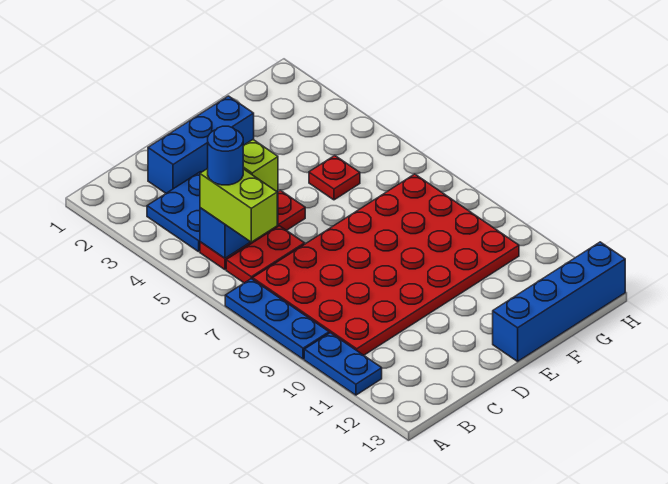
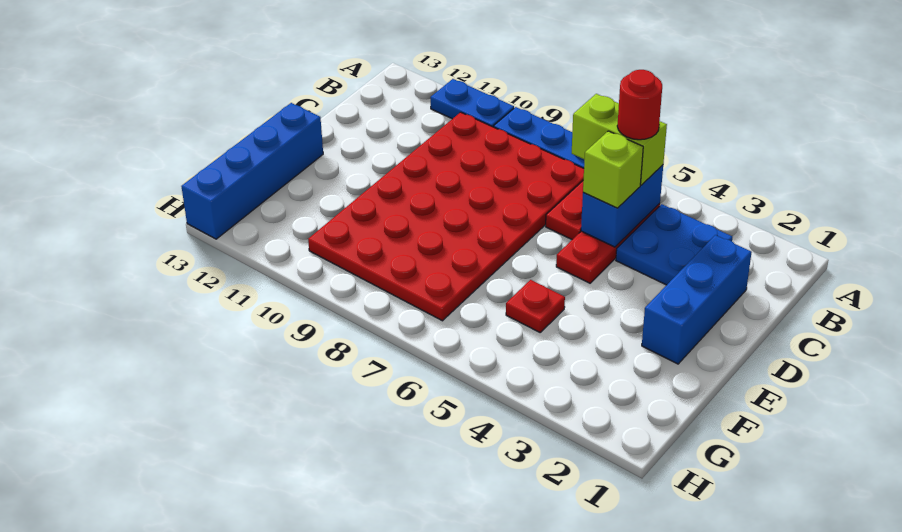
blue 1x1 round brick [208,126,243,185] -> red 1x1 round brick [617,70,662,140]

